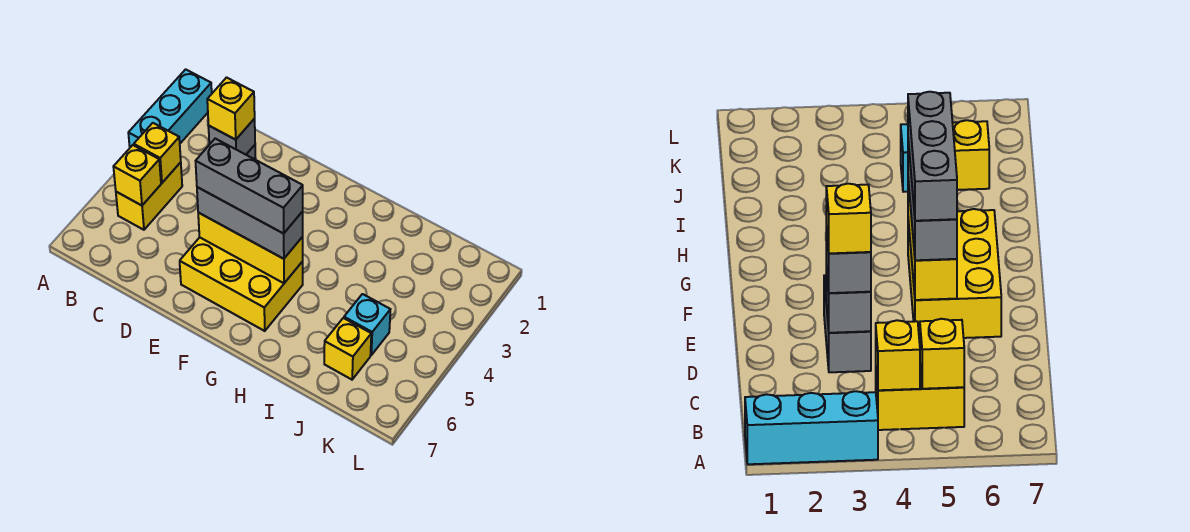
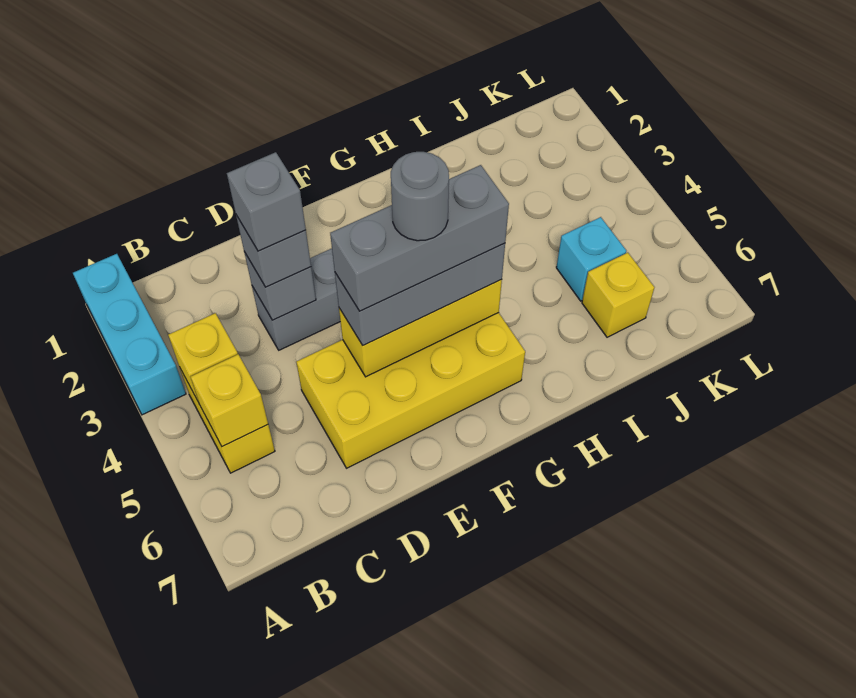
yellow 1x1 brick [207,78,255,140] -> grey 1x1 brick [227,152,306,251]
yellow 2x3 brick [180,237,303,331] -> yellow 2x4 brick [296,313,525,468]
none -> grey 1x1 round brick [391,152,449,241]

